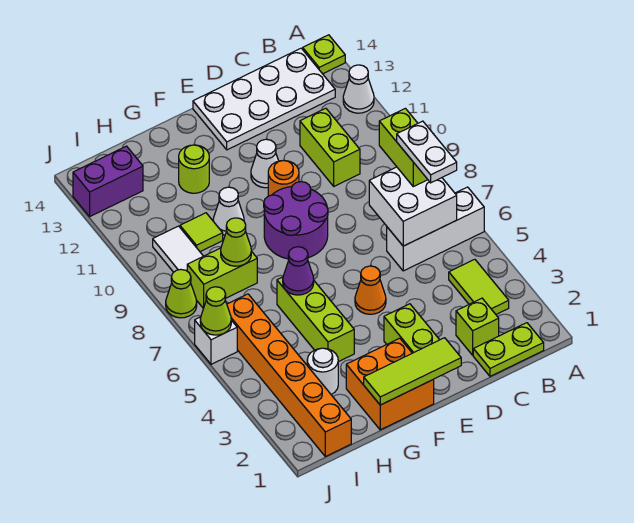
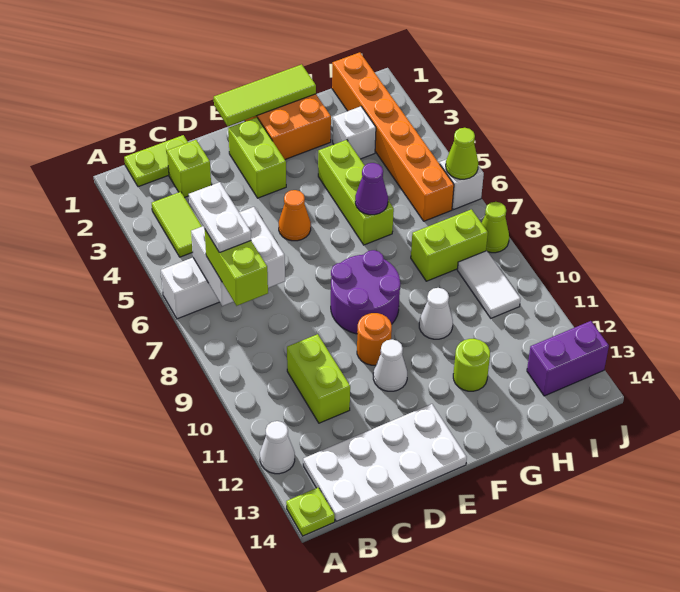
white 1x1 round brick [307,348,338,395] -> white 1x1 brick [333,106,376,159]
lime 1x1 cone [221,218,251,266] -> none
lime 1x1 tile [180,213,223,252] -> none

